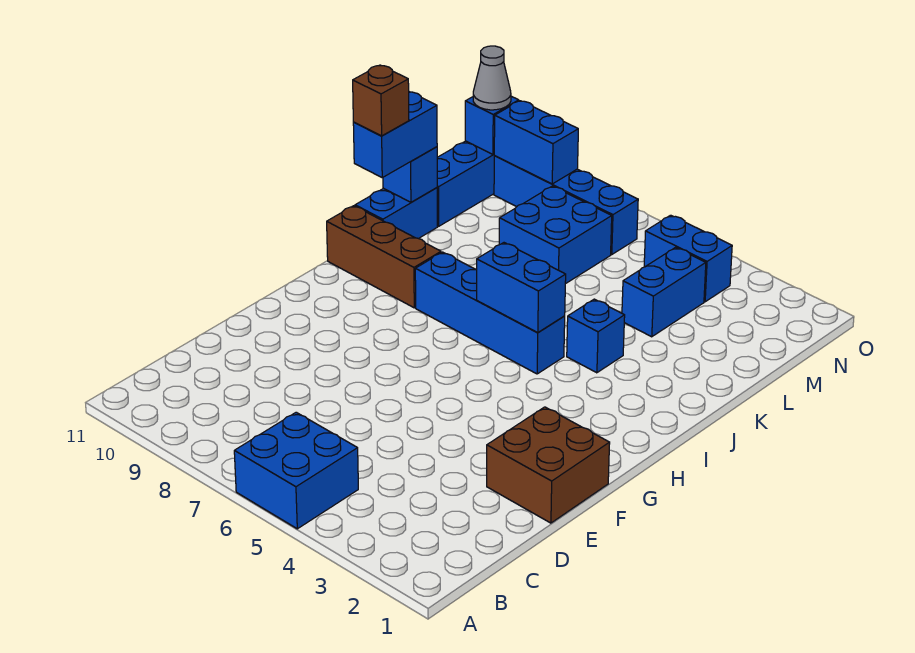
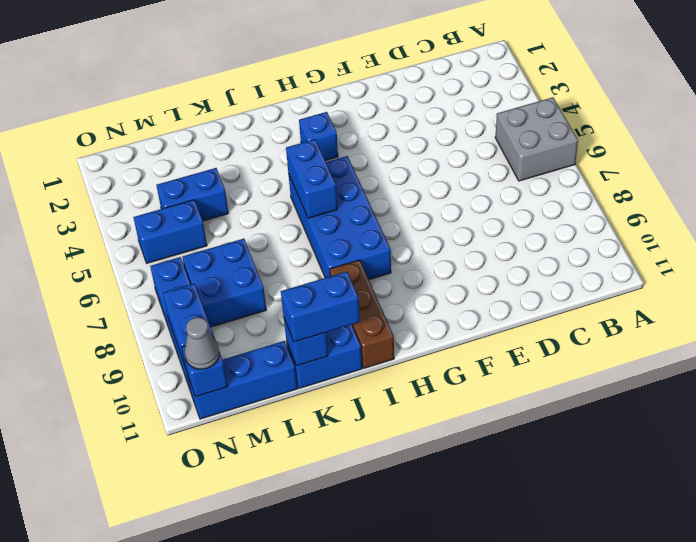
blue 2x2 brick [234,412,358,529] -> grey 2x2 brick [495,97,578,181]
brown 2x2 brick [487,407,610,523] -> none
blue 1x4 brick [415,252,565,374] -> blue 2x4 brick [288,156,391,280]
blue 1x1 brick [567,299,625,373] -> blue 1x1 brick moved to [299,112,338,161]
brown 1x1 brick [353,65,409,136] -> none
blue 1x2 brick [644,215,732,302] -> blue 1x2 brick turned to [133,200,207,263]

